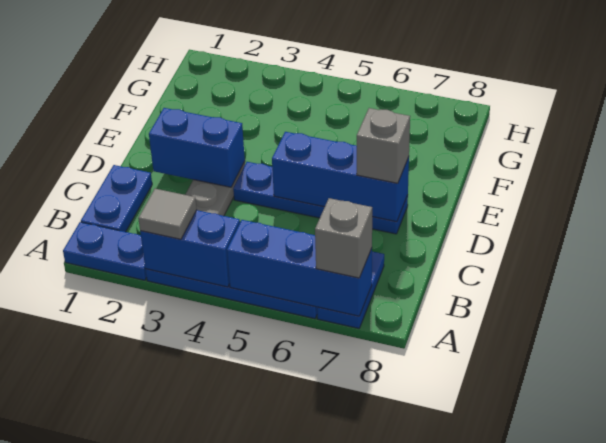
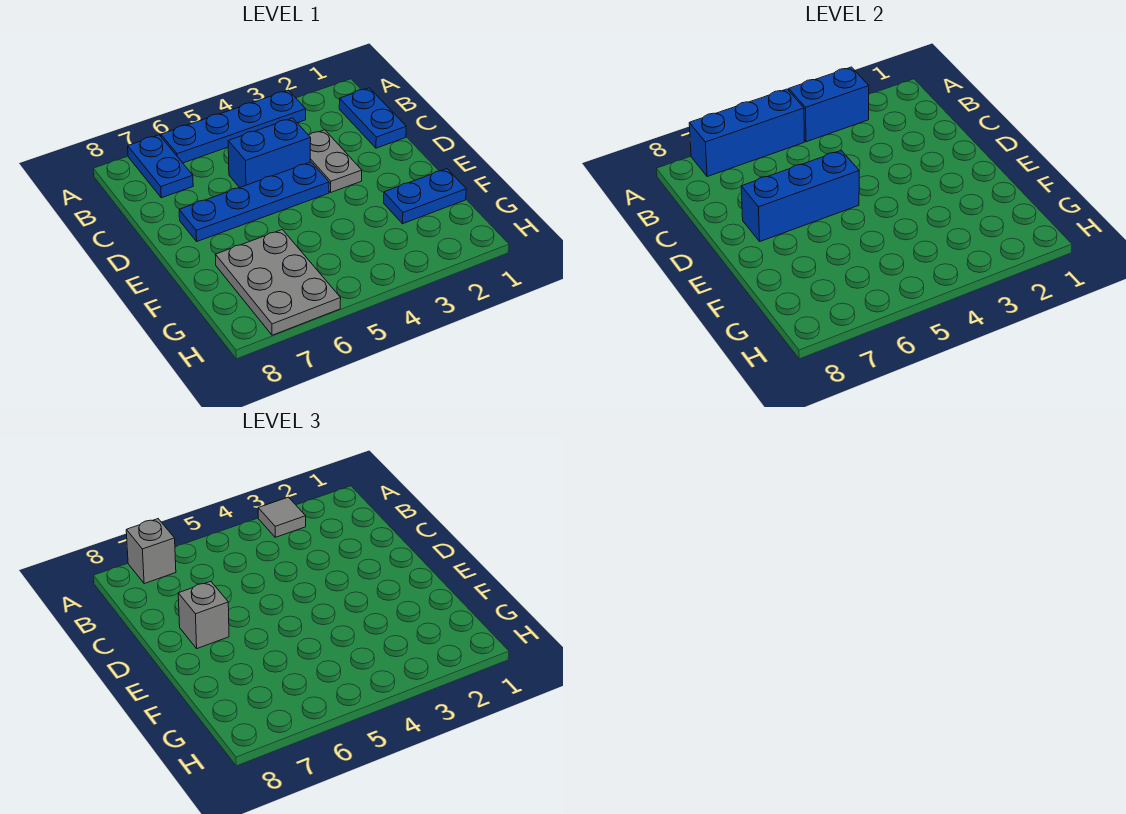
blue 1x2 plate [63,222,147,280] -> blue 1x2 plate moved to [384,169,466,224]
blue 1x2 brick [149,108,245,187] -> blue 1x2 brick moved to [228,118,311,188]
none -> grey 2x3 plate [216,230,341,335]

